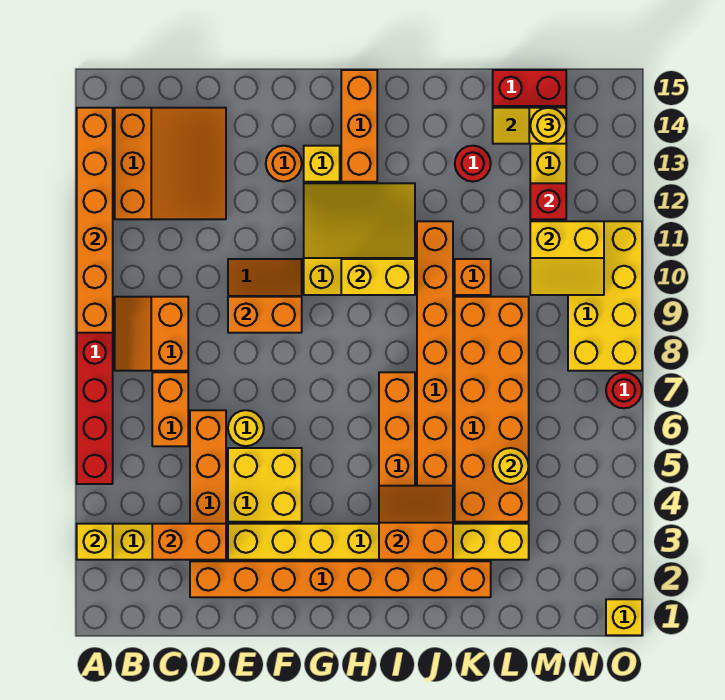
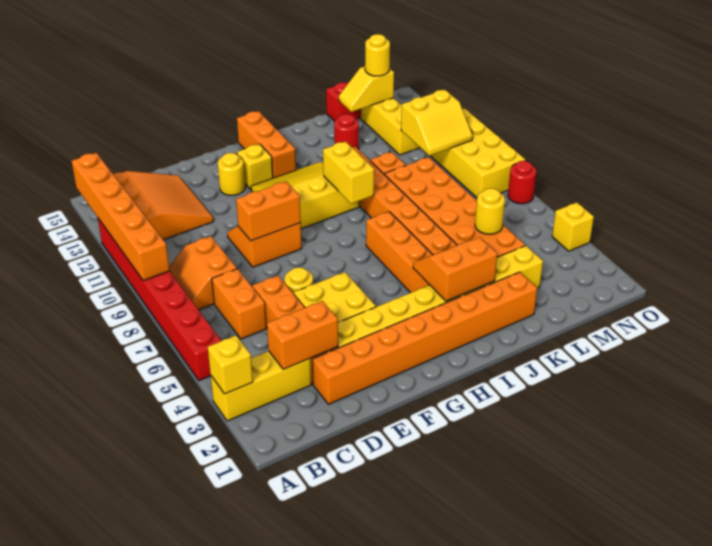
orange 1x1 round brick [266,146,302,182] -> yellow 1x1 round brick [218,153,245,195]
yellow 1x2 brick [341,259,415,295] -> yellow 1x2 brick turned to [323,141,374,204]
red 1x1 brick [530,183,566,219] -> none
yellow 1x1 brick [606,599,642,635] -> yellow 1x1 brick moved to [552,202,594,251]

